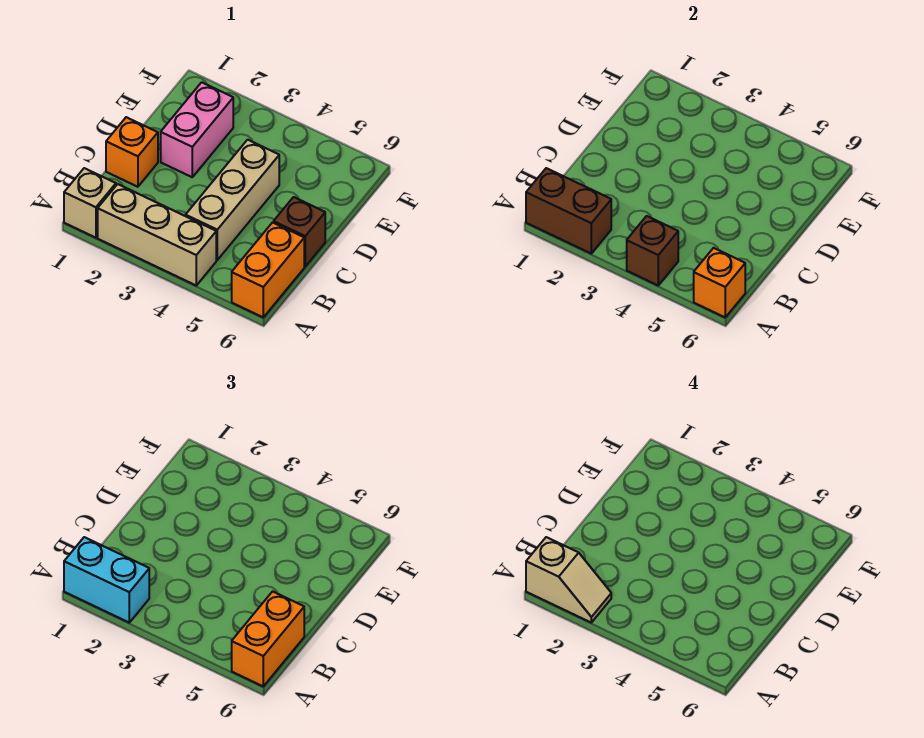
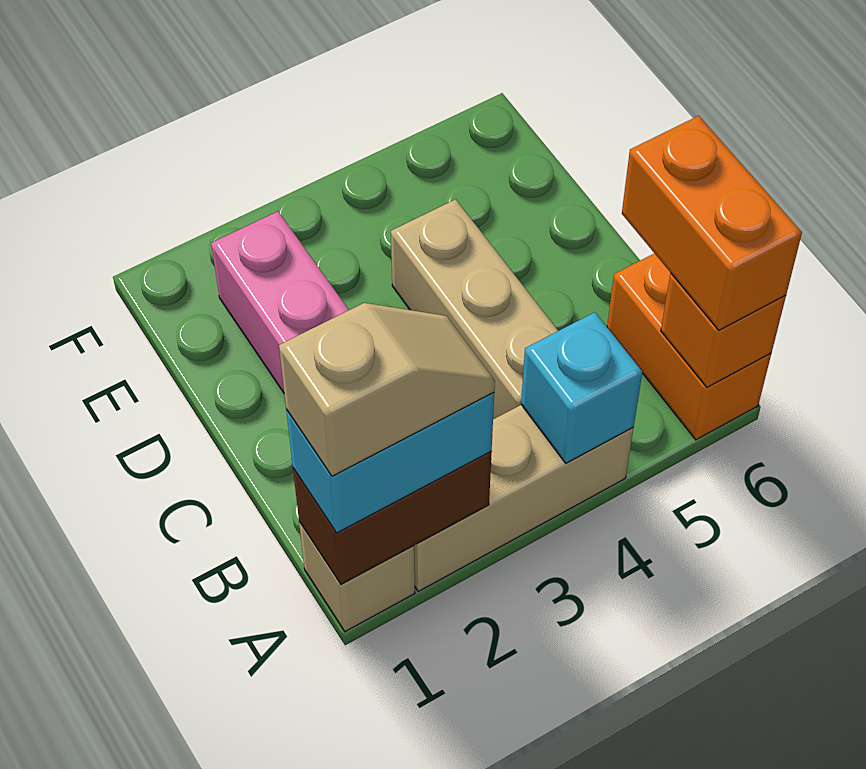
brown 1x1 brick [627,216,678,285] -> cyan 1x1 brick [521,312,642,463]
orange 1x1 brick [106,117,158,187] -> none
brown 1x1 brick [274,197,325,266] -> none

